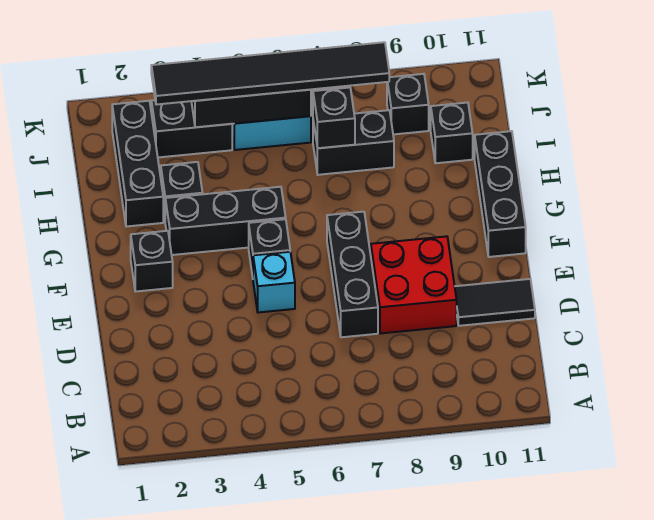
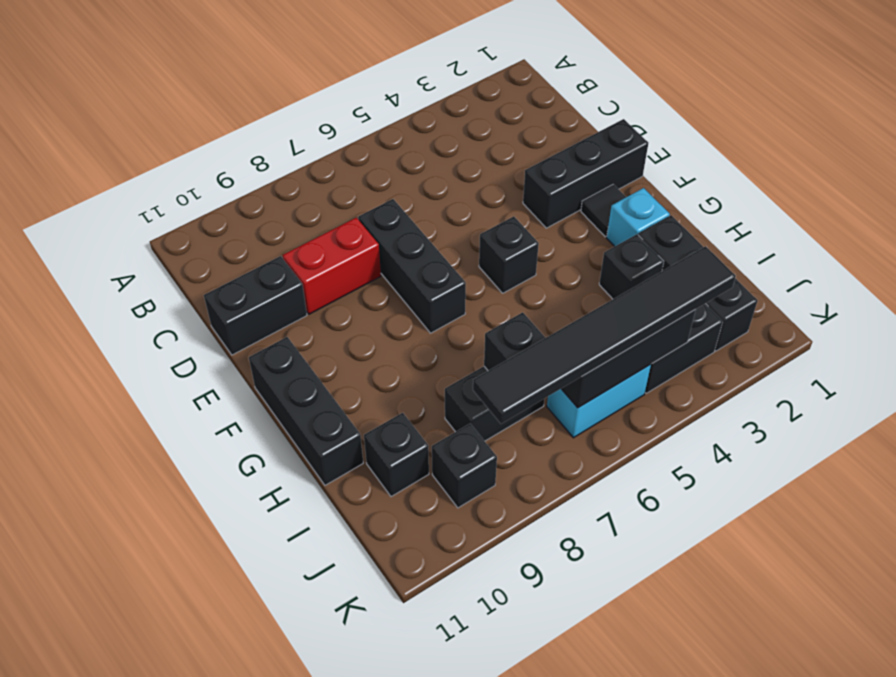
red 2x2 brick [371,236,457,334] -> red 1x2 brick [283,218,381,314]
black 1x2 tile [455,279,535,326] -> black 1x2 brick [204,256,307,355]
cyan 1x1 brick [253,252,295,312] -> cyan 1x1 brick moved to [607,188,670,246]
black 1x1 brick [131,231,173,292] -> black 1x1 tile [581,184,626,237]
black 1x3 brick [165,187,286,255] -> black 1x3 brick moved to [523,119,648,228]

